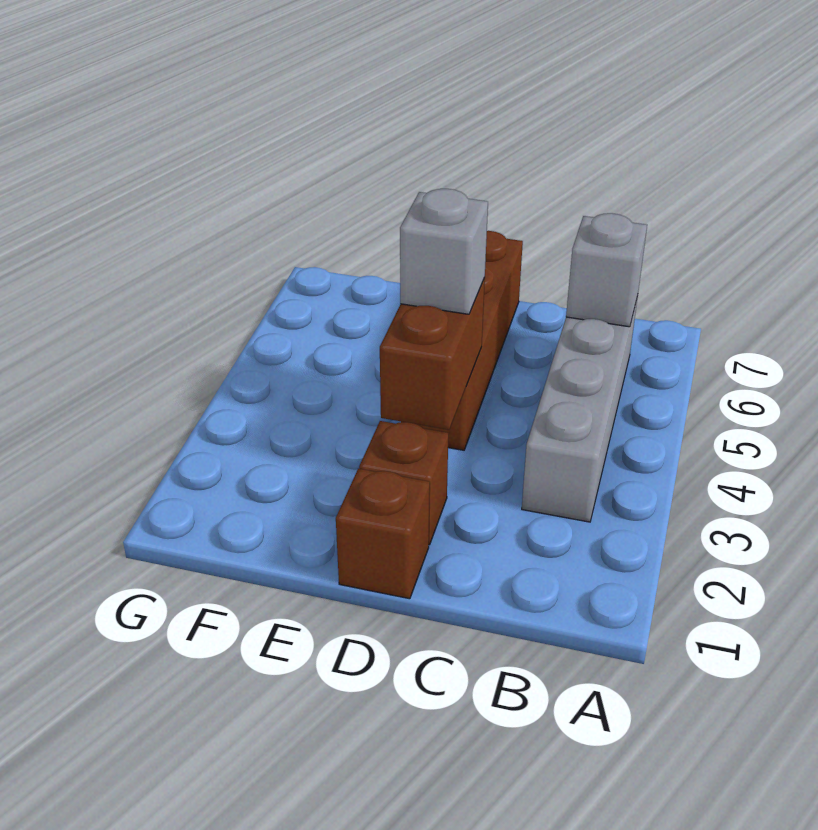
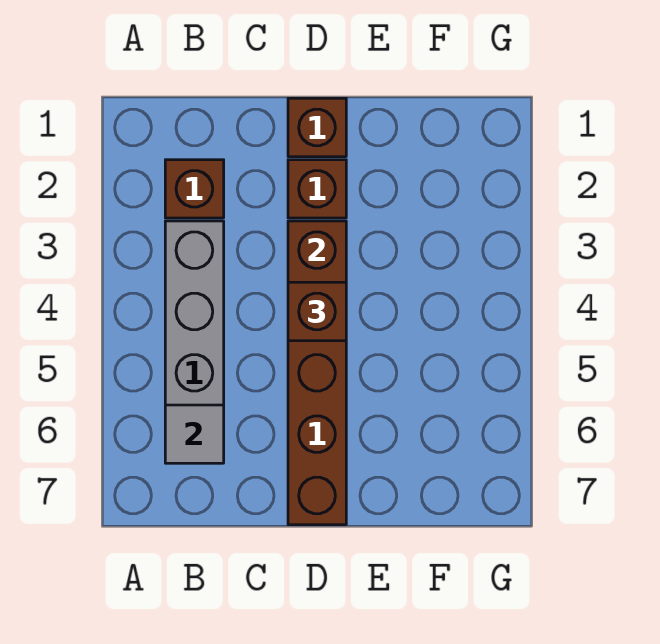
none -> brown 1x1 brick [165,160,224,218]
grey 1x1 brick [566,213,647,327] -> grey 1x1 tile [165,405,224,463]
grey 1x1 brick [400,189,488,314] -> brown 1x1 brick [288,282,346,341]

